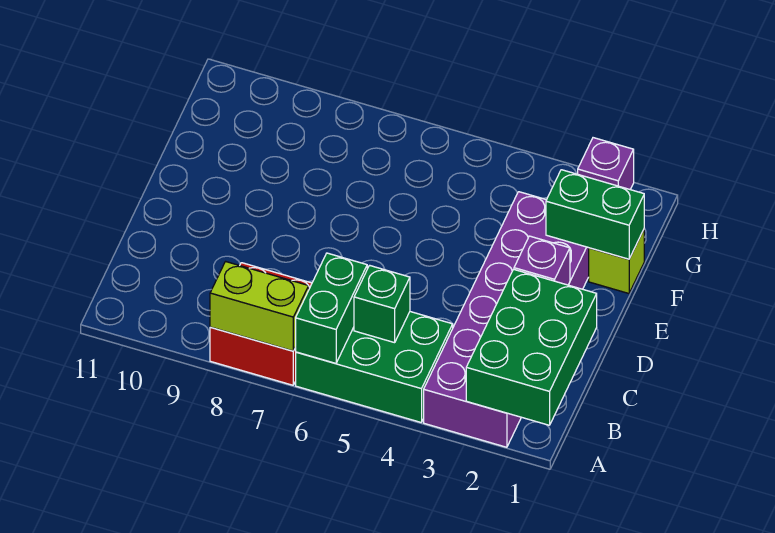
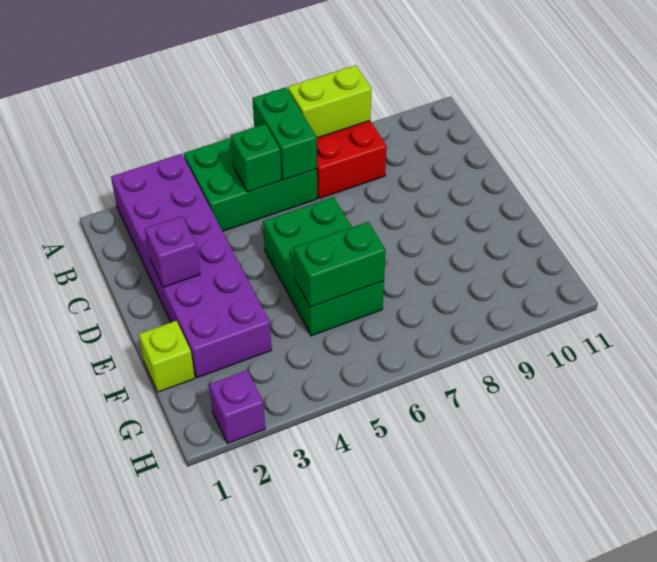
green 2x3 brick [466,269,597,425] -> green 2x3 brick moved to [263,197,384,336]
green 1x2 brick [546,170,644,259] -> green 1x2 brick moved to [294,222,386,307]

